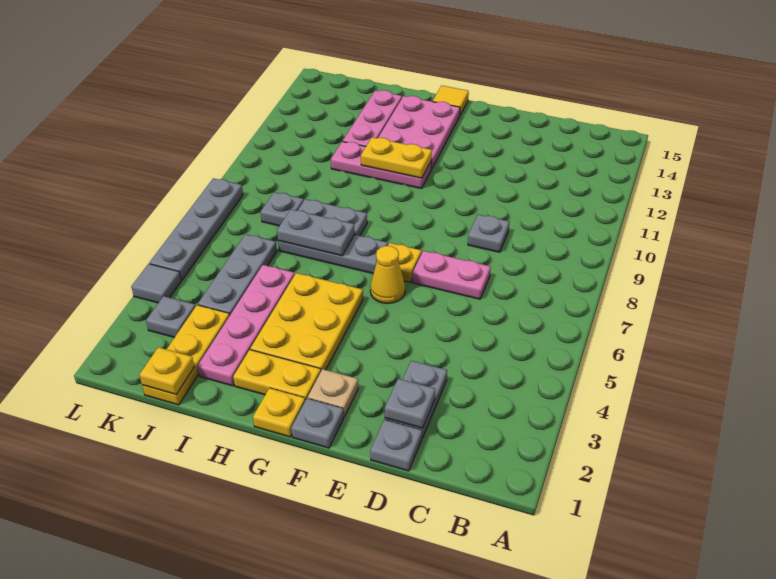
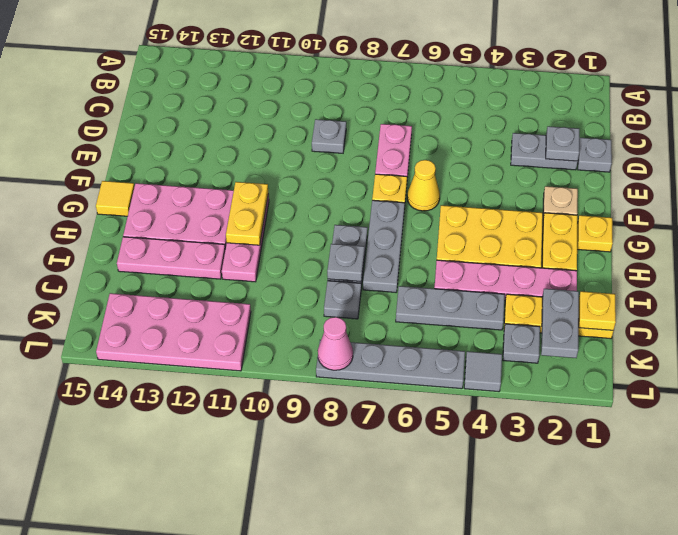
grey 1x1 plate [291,398,344,448] -> grey 1x1 plate moved to [327,244,364,282]
grey 1x2 plate [277,209,355,256] -> grey 1x2 plate moved to [541,289,579,358]
none -> pink 2x4 plate [96,293,251,371]
none -> pink 1x1 cone [318,317,353,370]

